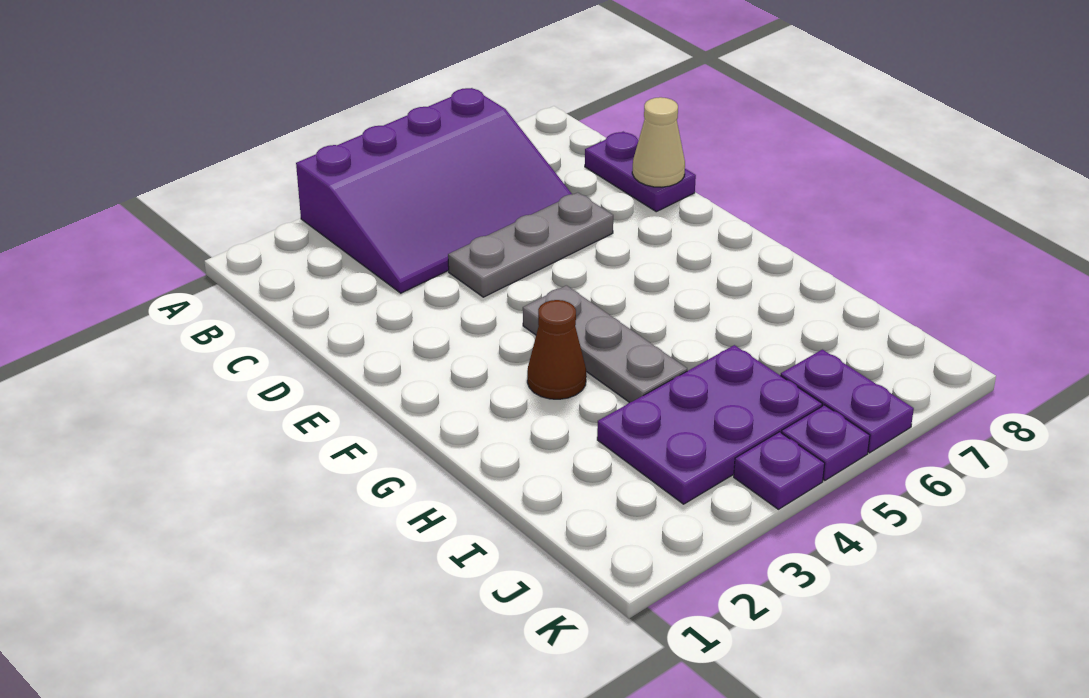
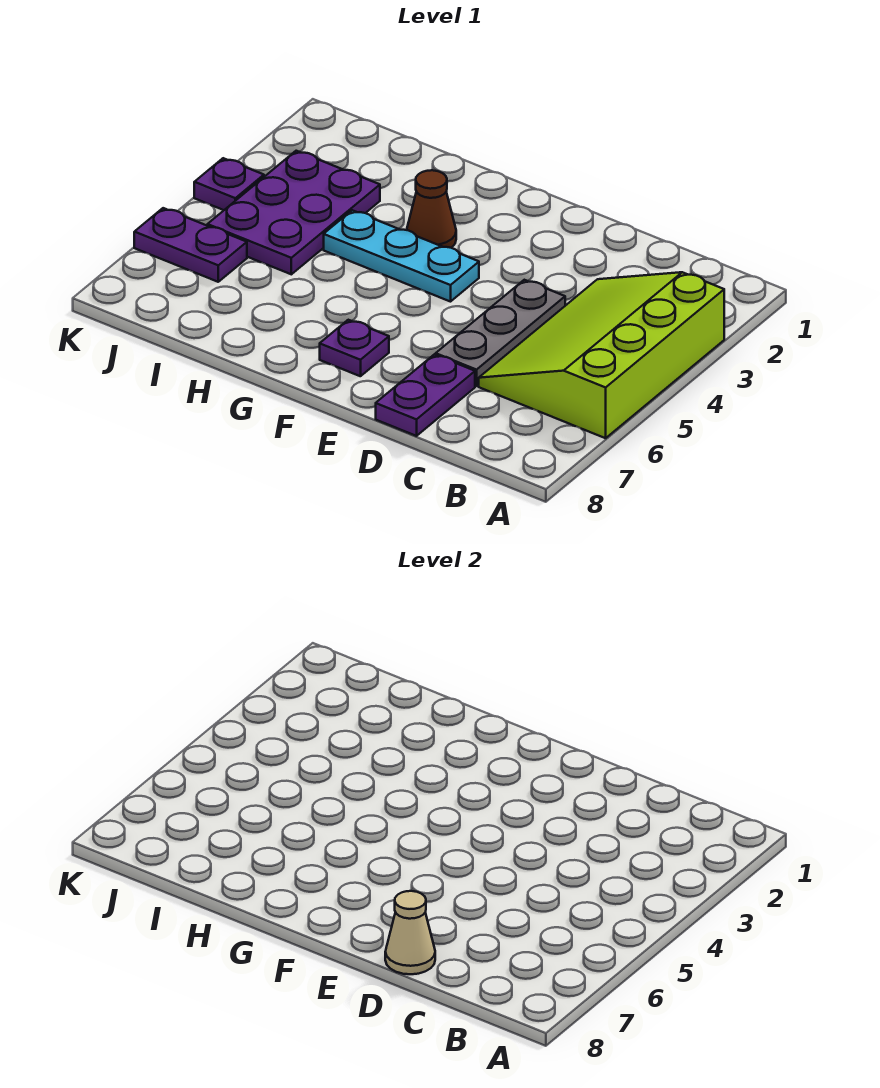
purple 3x4 slope [296,88,572,293] -> lime 3x4 slope [479,272,724,438]
purple 1x2 plate [585,132,696,212] -> purple 1x2 plate turned to [376,355,475,436]
grey 1x3 plate [523,285,687,403] -> cyan 1x3 plate [324,210,479,302]
purple 1x1 plate [781,405,870,481] -> purple 1x1 plate moved to [320,320,389,376]

